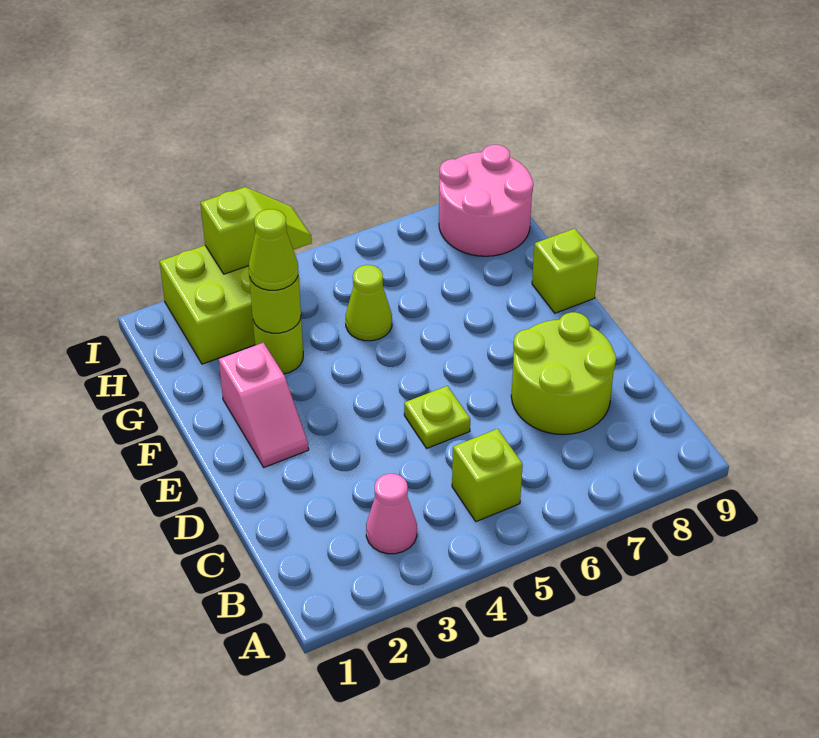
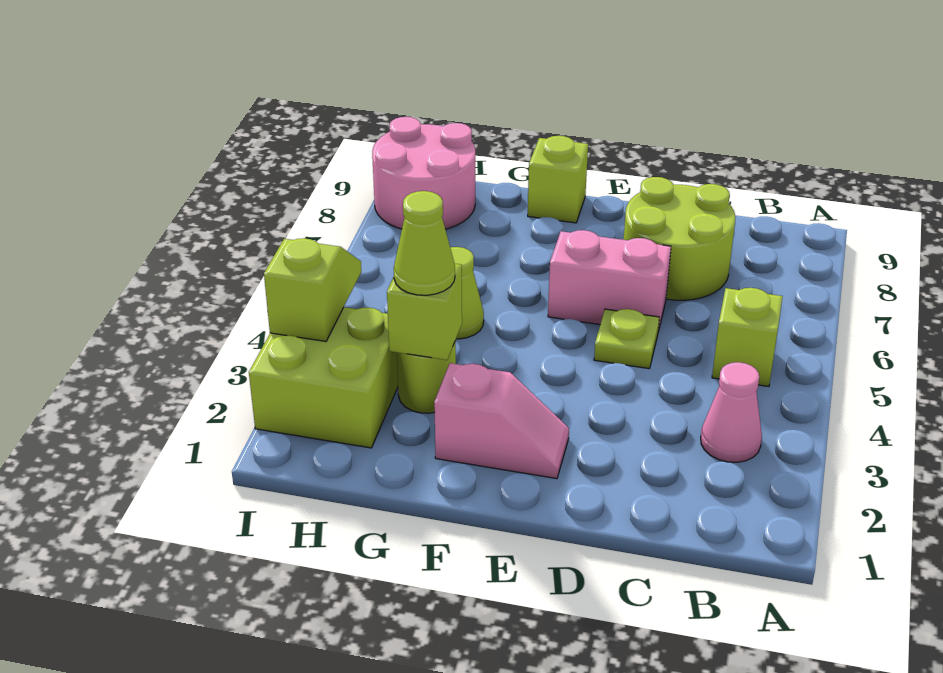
none -> pink 1x2 brick [548,230,671,332]
lime 1x1 round brick [249,272,301,333] -> lime 1x1 brick [387,264,462,360]

